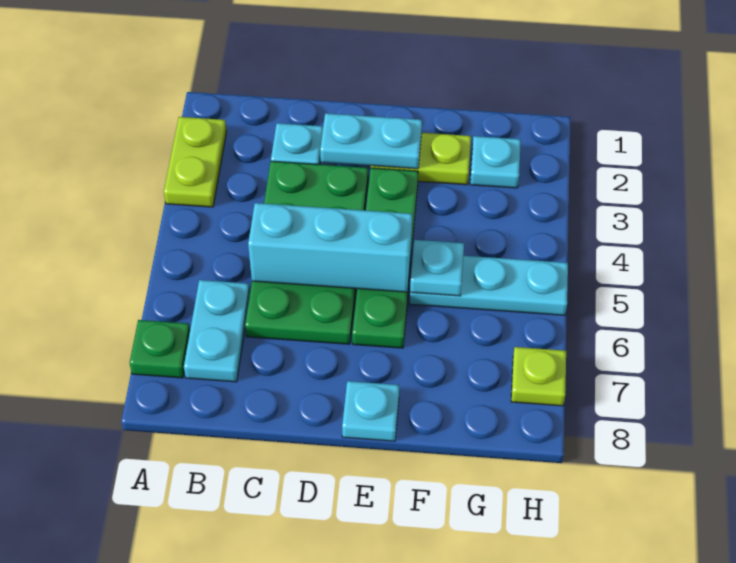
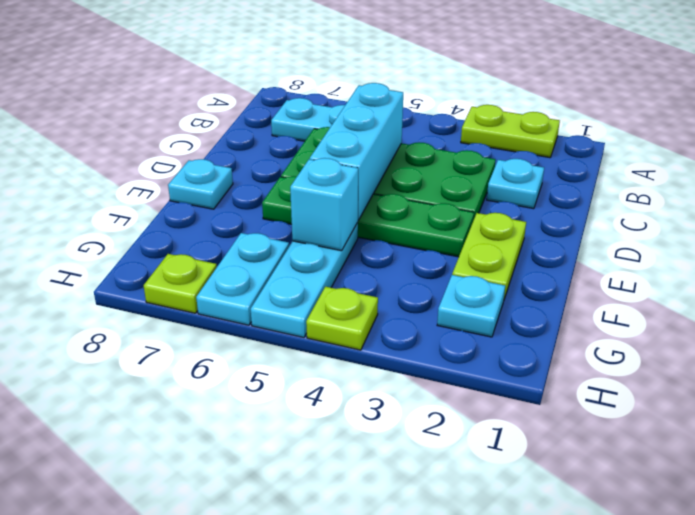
green 1x1 plate [130,320,190,378] -> none
cyan 1x2 plate [320,113,422,169] -> cyan 1x2 plate moved to [196,233,289,325]
cyan 1x1 plate [410,240,464,296] -> cyan 1x1 brick [290,158,358,251]
none -> lime 1x1 plate [306,287,378,350]

